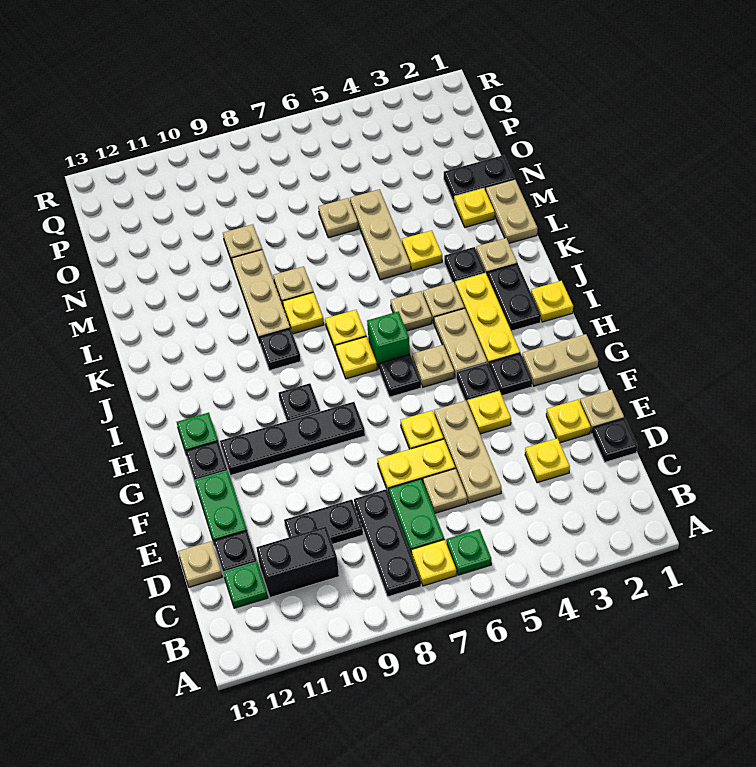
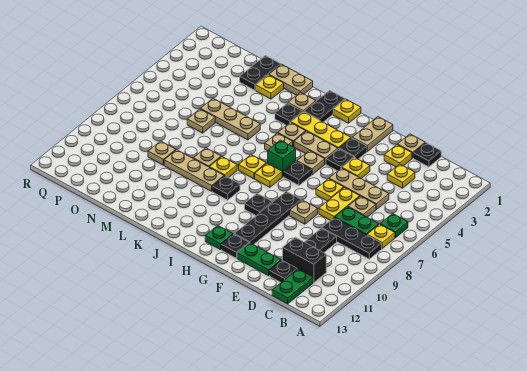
black 1x2 brick [256,526,339,597] -> black 1x2 brick turned to [283,237,326,282]
green 1x1 plate [223,562,268,608] -> green 1x2 plate [272,269,313,304]
tan 1x1 plate [178,541,222,587] -> tan 1x1 plate moved to [290,200,318,224]
black 1x2 plate [487,264,541,331] -> black 1x2 plate turned to [304,90,345,122]
yellow 1x1 plate [402,230,442,271] -> none

